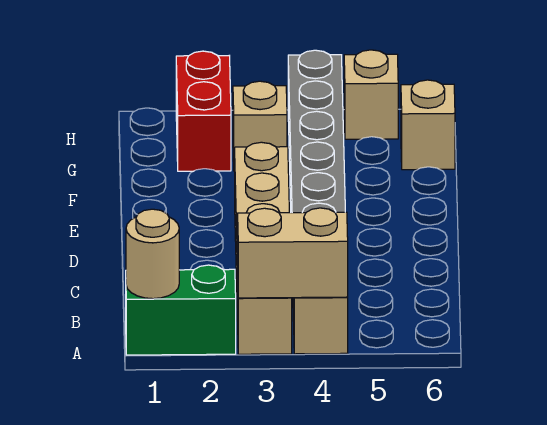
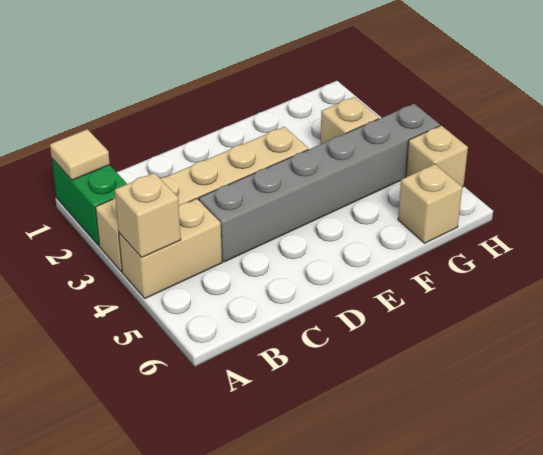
tan 1x1 round brick [126,209,179,299] -> tan 1x1 tile [50,129,110,180]
tan 1x2 brick [238,208,348,298] -> tan 1x1 brick [115,173,181,258]
red 1x2 brick [176,51,231,171] -> none

